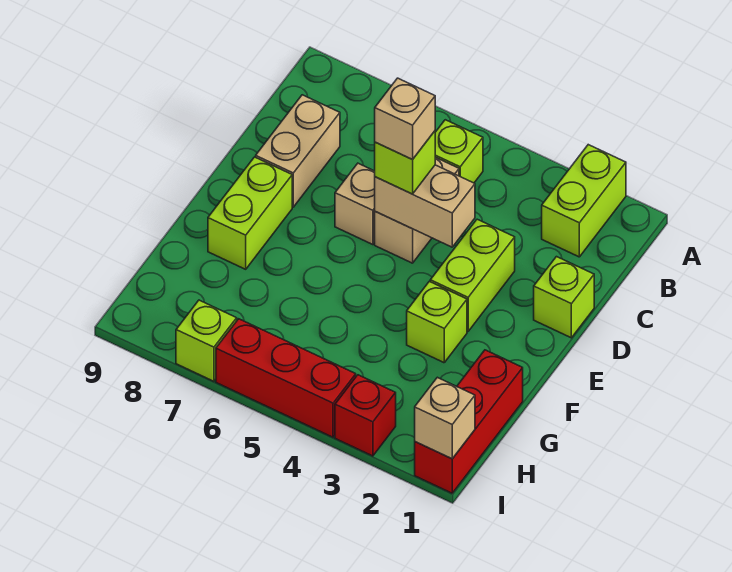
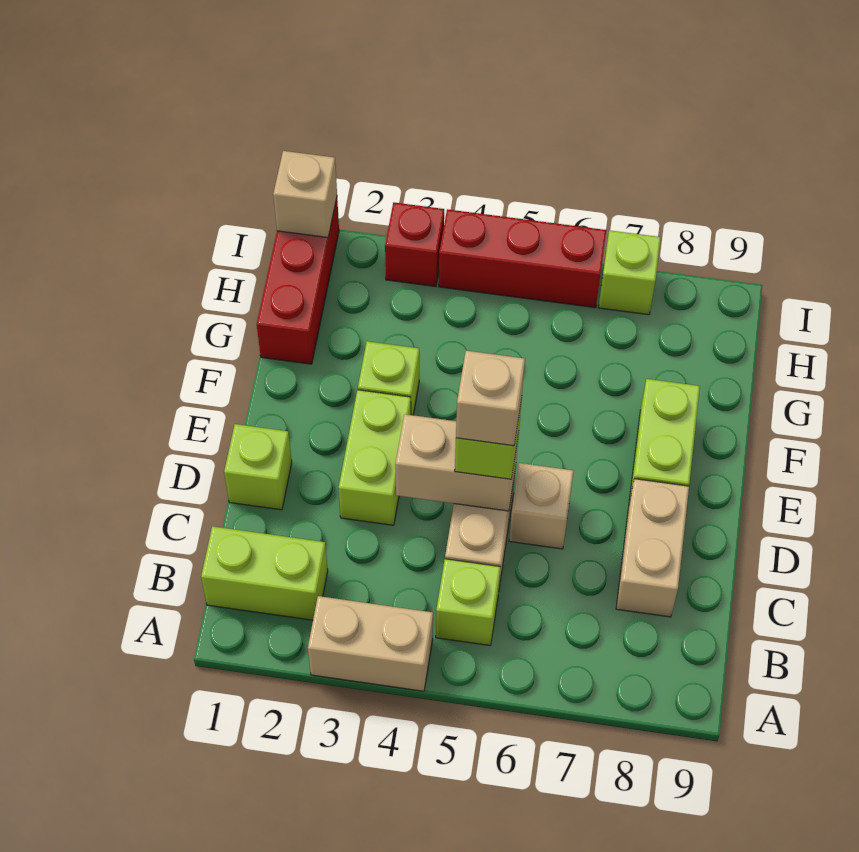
lime 1x2 brick [542,145,626,257] -> lime 1x2 brick turned to [201,526,328,620]
none -> tan 1x2 brick [308,596,433,691]

